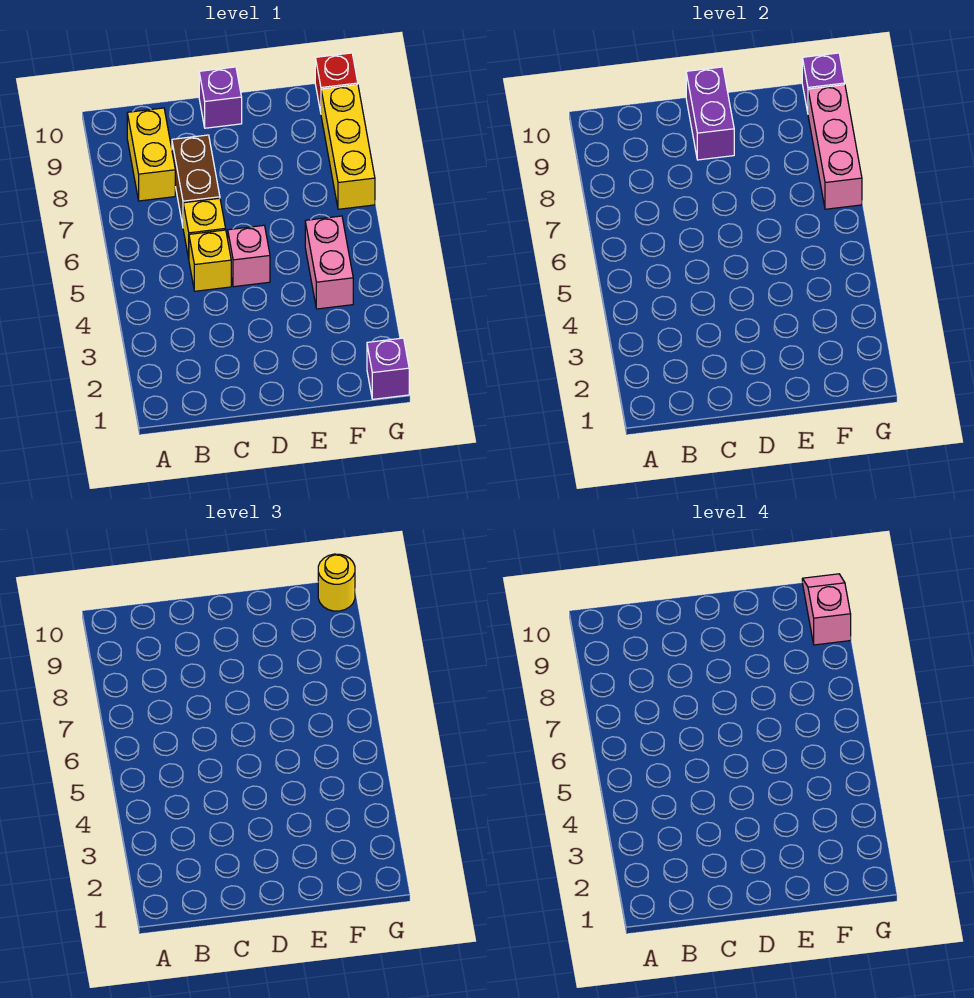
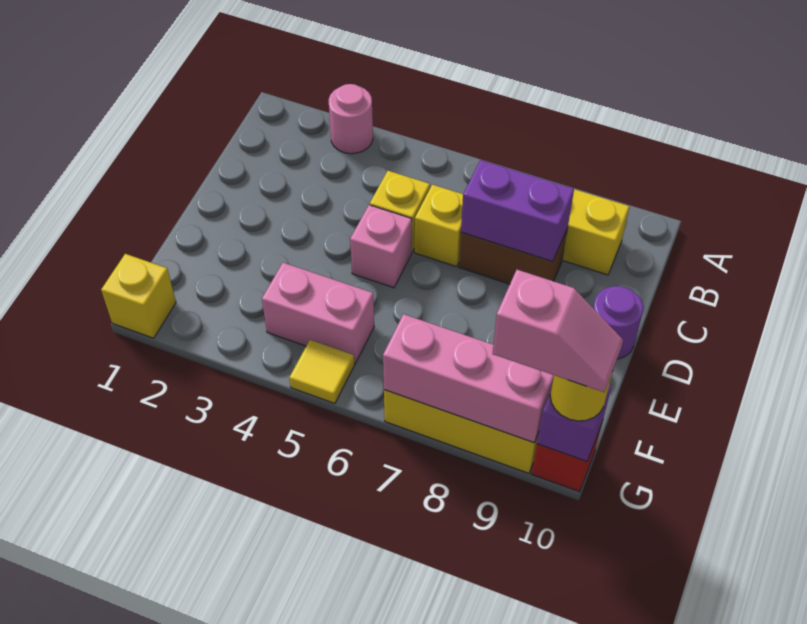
none -> pink 1x1 round brick [329,84,373,154]
purple 1x2 brick [686,67,734,160] -> purple 1x2 brick moved to [461,160,574,262]
purple 1x1 brick [199,67,242,128] -> purple 1x1 round brick [593,286,643,359]
purple 1x1 brick [367,338,409,399] -> yellow 1x1 brick [101,254,176,338]
none -> yellow 1x1 tile [289,340,355,404]

